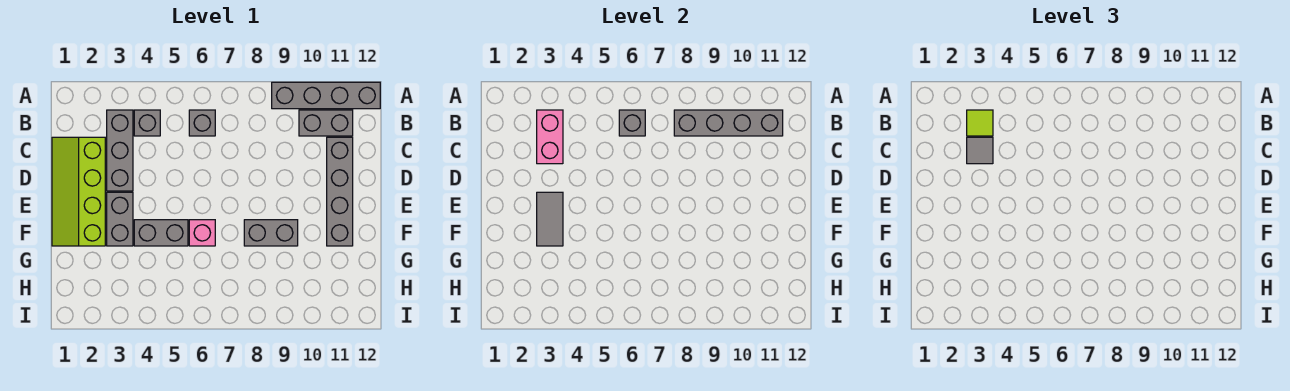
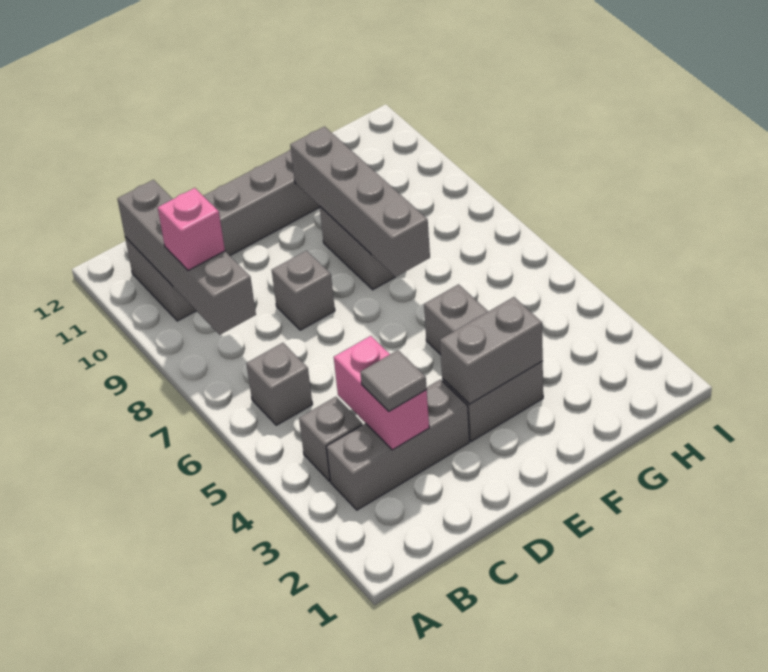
grey 1x4 brick [272,82,380,109] -> grey 1x4 brick moved to [290,127,430,277]
pink 1x2 brick [537,110,563,164] -> pink 1x2 brick turned to [334,336,429,450]
lime 1x1 tile [967,110,993,136] -> none
grey 1x1 brick [619,110,645,136] -> grey 1x1 brick moved to [272,251,335,330]
lime 2x4 slope [52,137,105,246] -> none
grey 1x2 tile [537,192,563,246] -> grey 1x2 brick [440,297,543,404]
pink 1x1 brick [189,220,215,246] -> pink 1x1 brick moved to [158,188,225,271]

